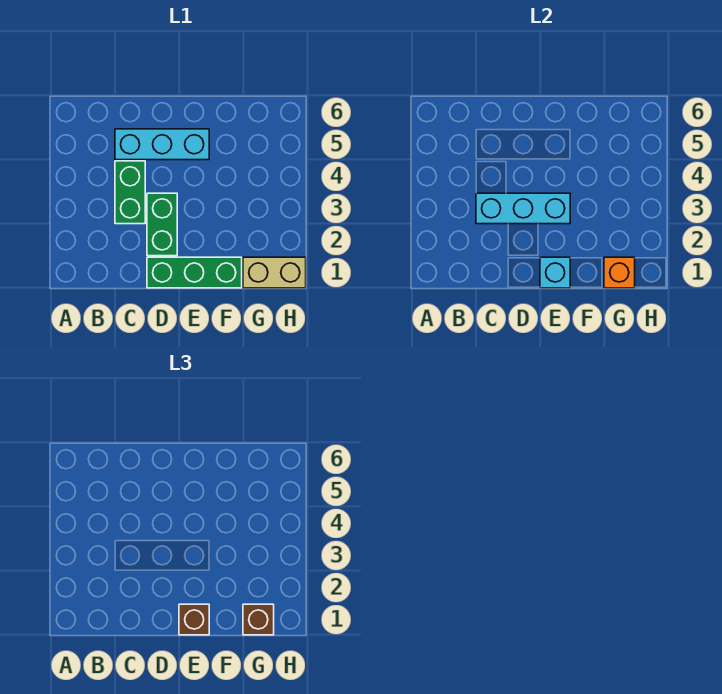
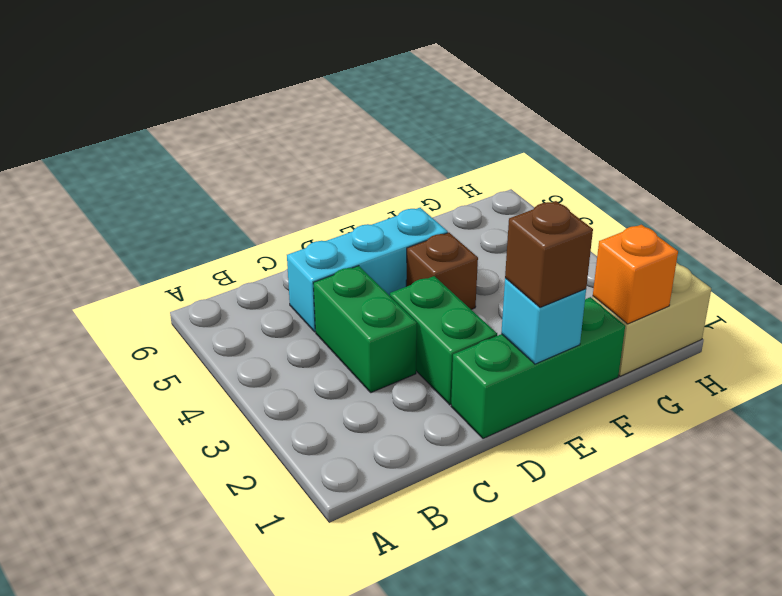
cyan 1x3 brick [476,193,570,224] -> none
brown 1x1 brick [243,604,274,635] -> brown 1x1 brick moved to [406,233,478,309]

